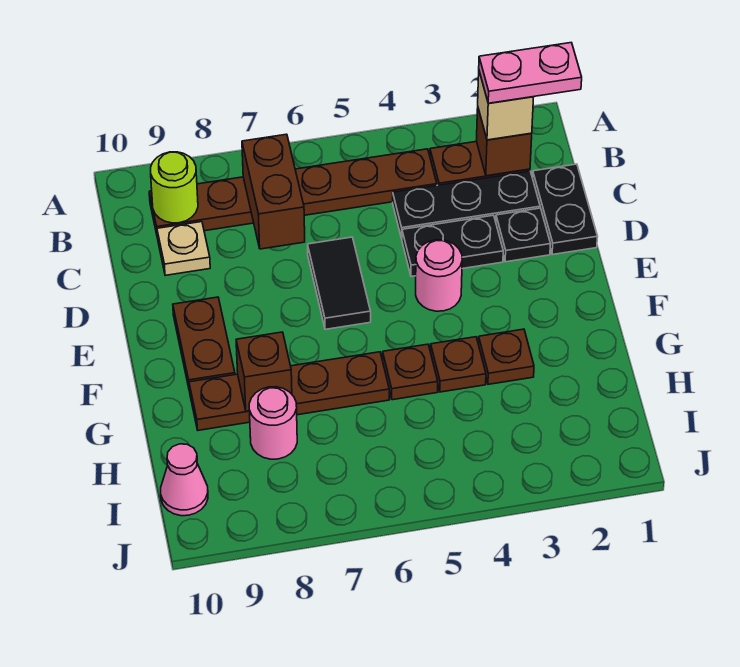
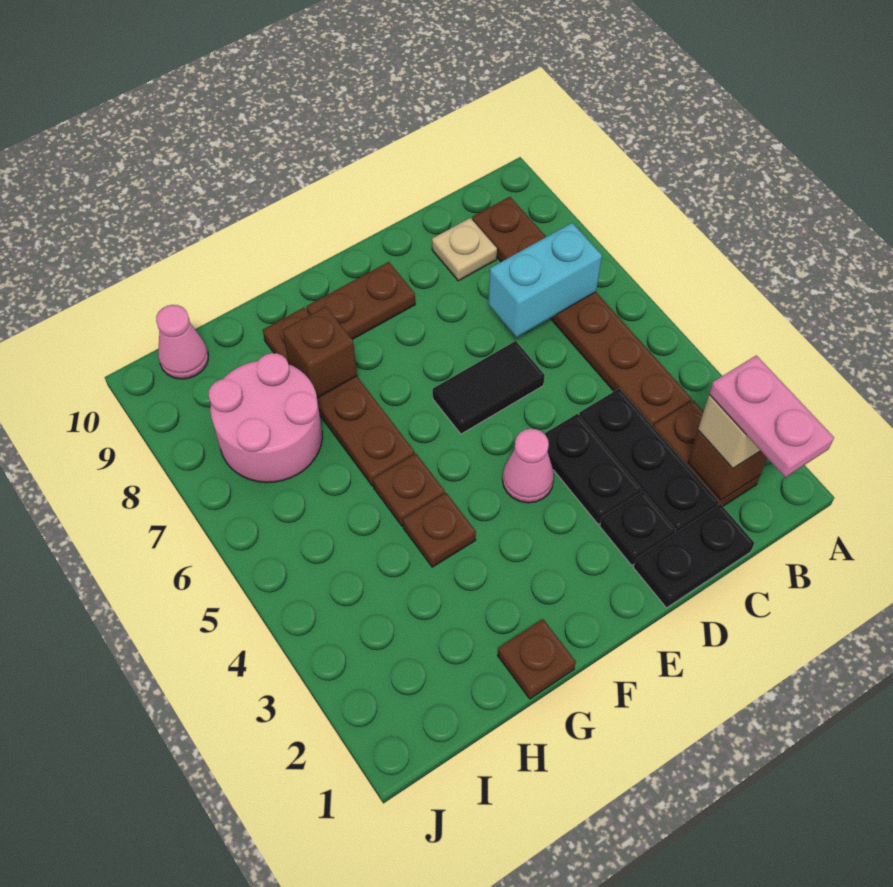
brown 1x2 brick [242,134,305,249] -> cyan 1x2 brick [488,223,602,337]
lime 1x1 round brick [151,152,198,223] -> none
pink 1x1 round brick [416,240,462,311] -> pink 1x1 cone [502,429,554,503]
brown 1x1 plate [478,329,534,384] -> brown 1x1 plate moved to [498,619,576,699]
pink 1x1 round brick [249,387,297,459] -> pink 2x2 round brick [209,353,322,483]

